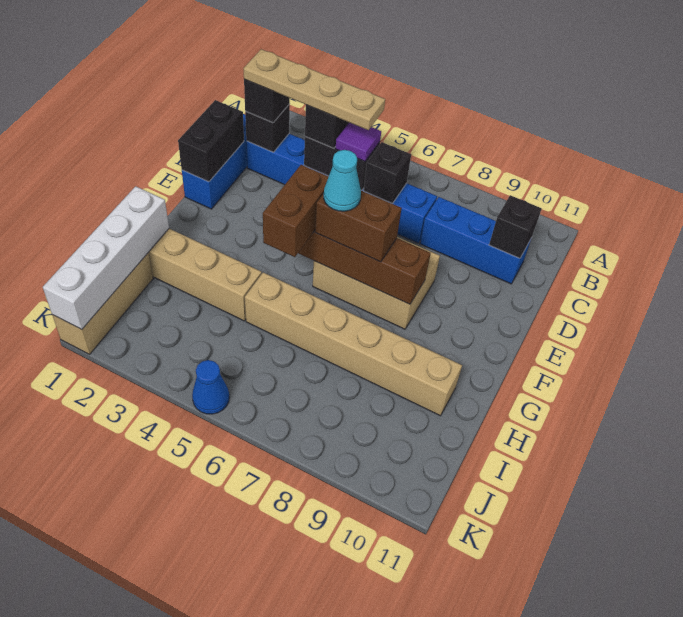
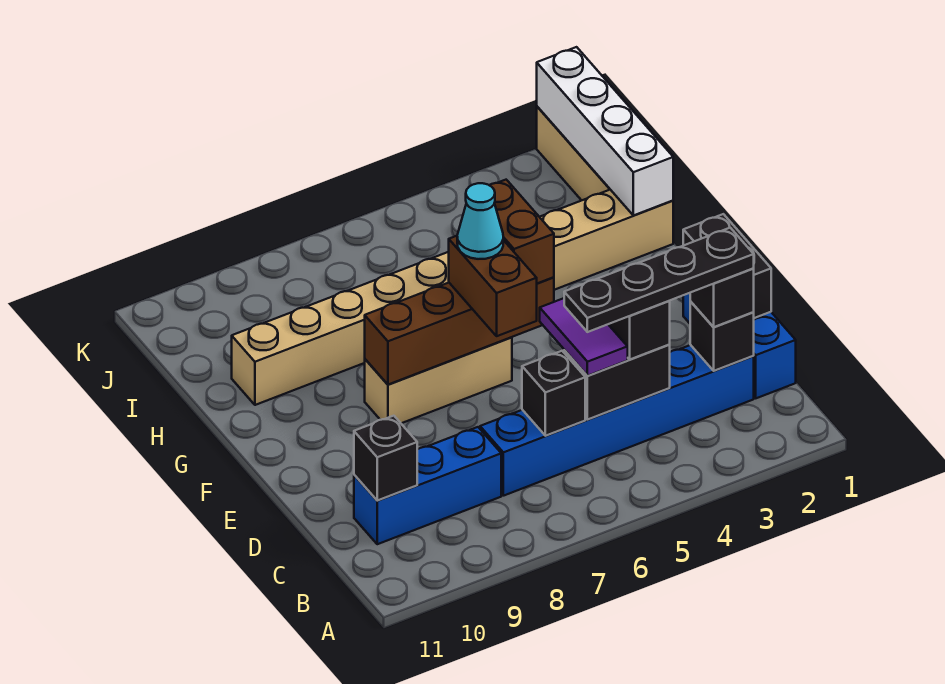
tan 1x4 plate [244,49,385,130] -> black 1x4 plate [564,228,754,332]
purple 1x1 tile [336,123,381,161] -> purple 1x2 tile [540,298,628,376]
tan 2x3 brick [313,237,440,329] -> tan 1x3 brick [365,337,512,423]
brown 1x2 brick [315,190,402,262] -> brown 1x2 brick turned to [449,236,537,336]
blue 1x1 cone [192,360,229,414] -> none

